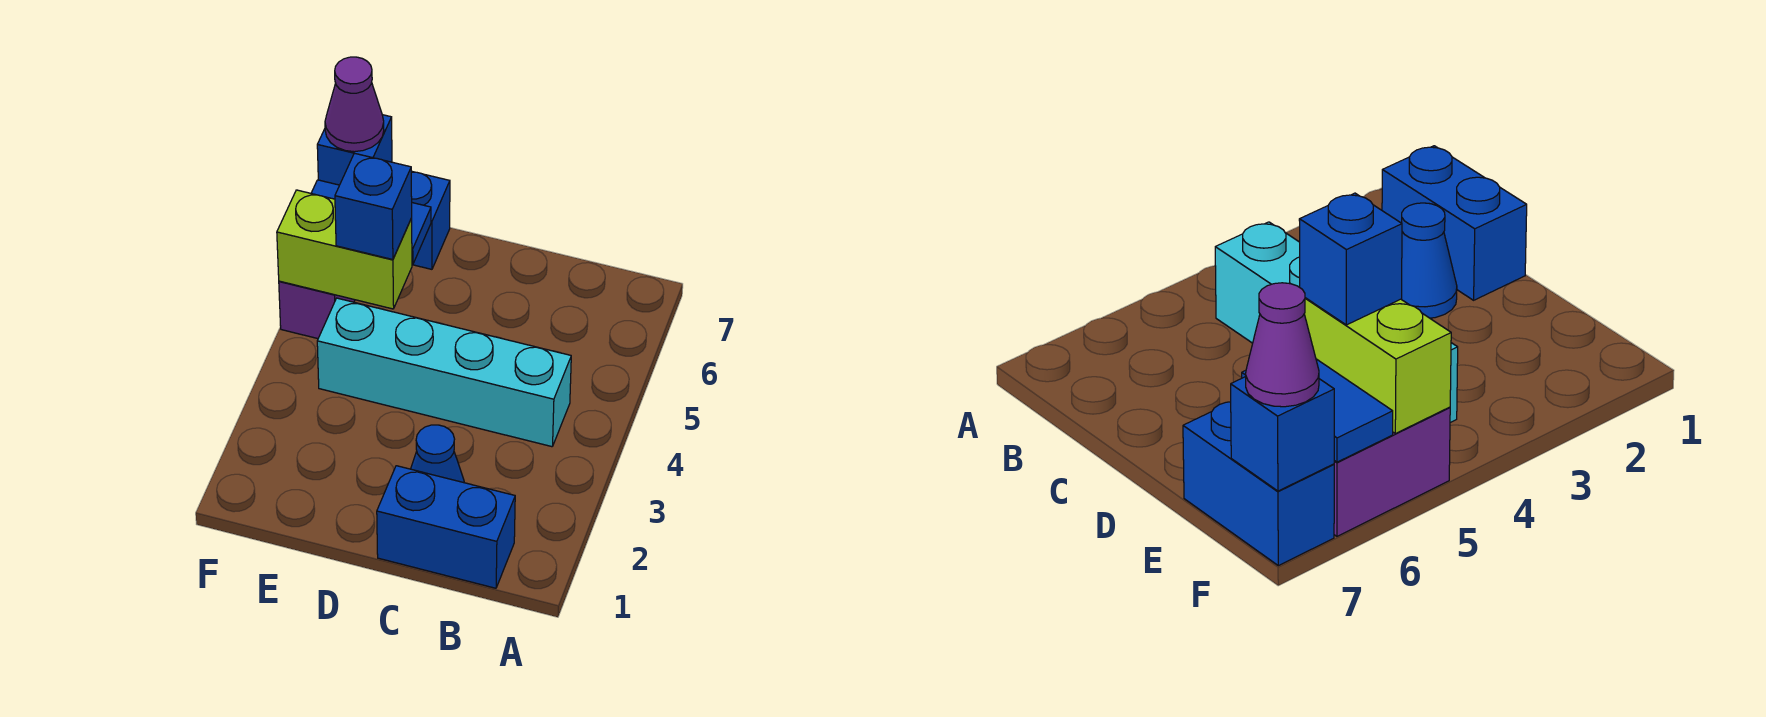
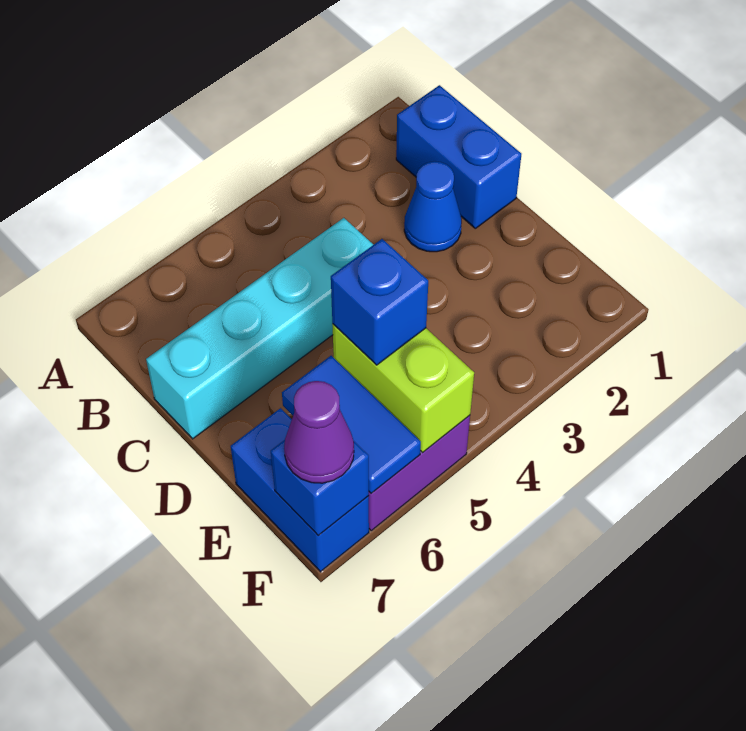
cyan 1x4 brick [317,298,571,447] -> cyan 1x4 brick turned to [146,218,373,439]

